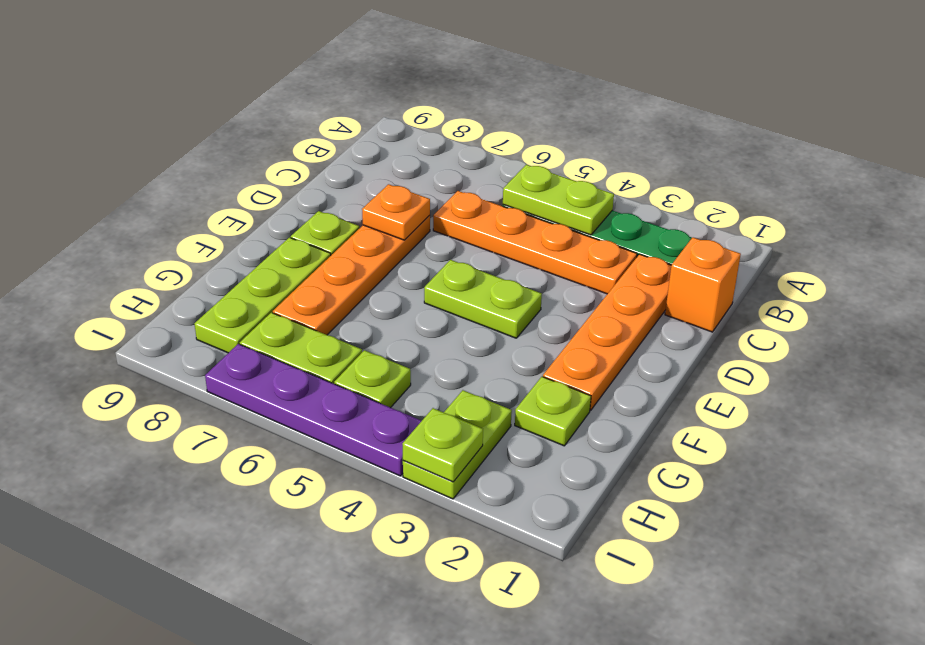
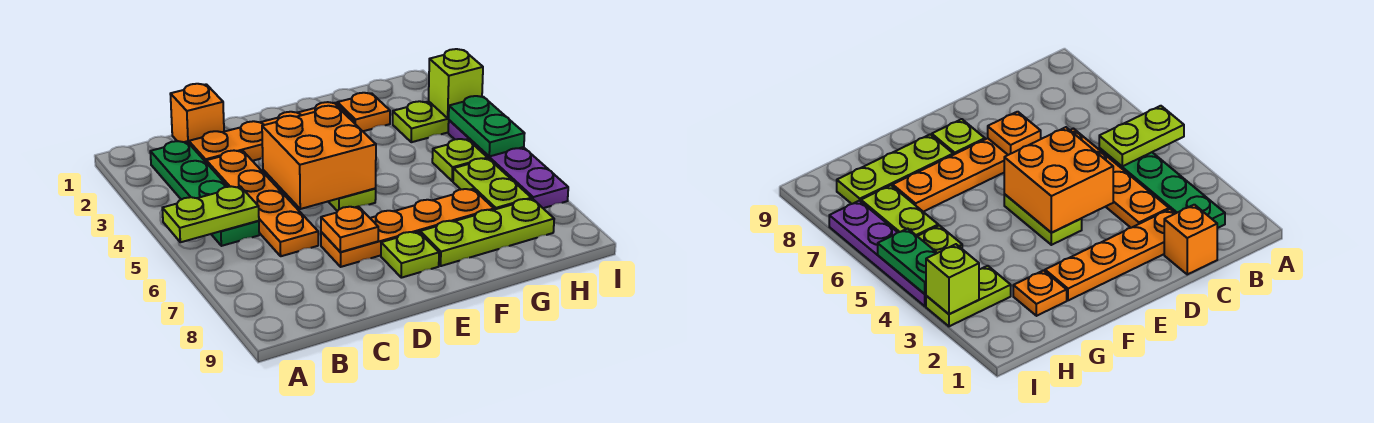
lime 1x2 plate [503,165,614,235] -> lime 1x2 plate turned to [162,186,259,242]
none -> orange 2x2 brick [262,106,376,209]
lime 1x1 plate [515,377,591,446] -> orange 1x1 plate [337,93,390,131]
lime 1x1 plate [402,408,483,482] -> lime 1x1 brick [429,49,483,118]
none -> green 1x2 plate [448,96,525,156]

